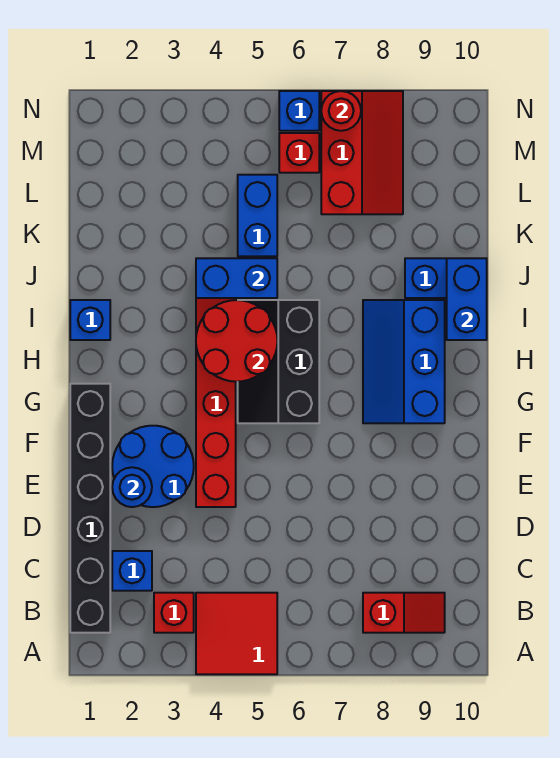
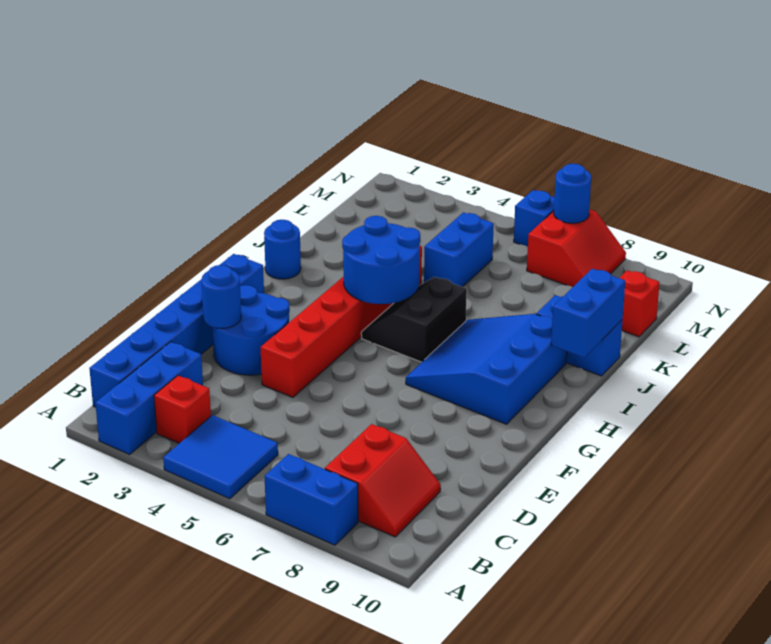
red 2x2 tile [196,593,277,674] -> blue 2x2 tile [163,415,278,499]
black 1x6 brick [70,384,110,633] -> blue 1x6 brick [89,254,264,407]
red 1x2 slope [363,593,445,633] -> red 2x2 slope [325,424,441,537]
blue 1x1 brick [112,551,152,591] -> blue 1x3 brick [95,342,203,454]
black 2x3 slope [238,300,319,423] -> black 2x2 slope [361,277,467,362]
blue 2x3 slope [363,300,445,423] -> blue 3x3 slope [406,314,567,424]
red 2x2 round brick [196,300,277,382] -> blue 2x2 round brick [342,216,420,304]
blue 1x1 brick [70,300,110,340] -> blue 1x1 round brick [264,220,301,279]
blue 1x2 brick [196,258,277,298] -> blue 1x2 brick moved to [265,454,358,545]
red 2x3 slope [321,91,403,214] -> red 2x2 slope [527,209,626,287]
red 1x1 brick [279,133,319,173] -> red 1x1 brick moved to [620,270,660,337]
red 1x1 round brick [321,91,361,131] -> blue 1x1 round brick [554,164,591,223]

